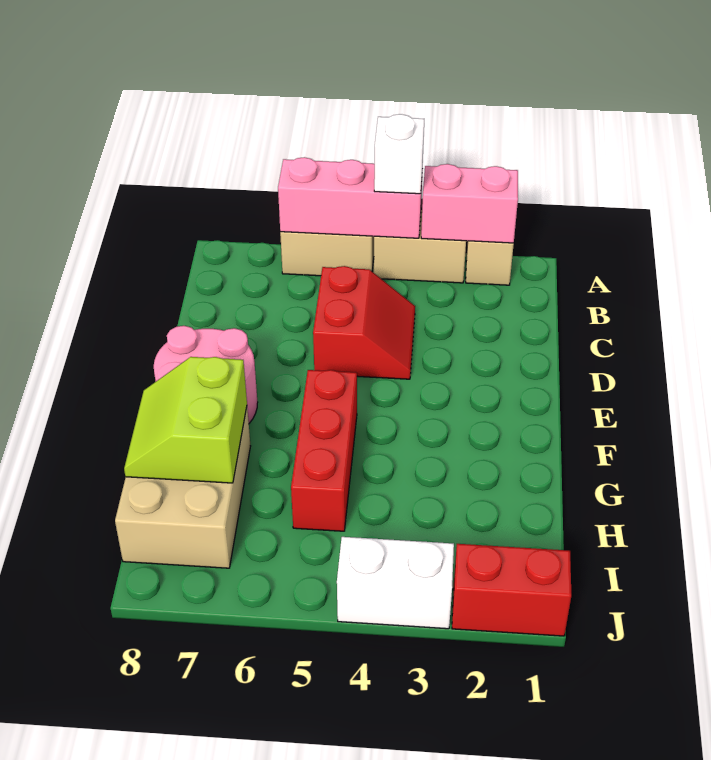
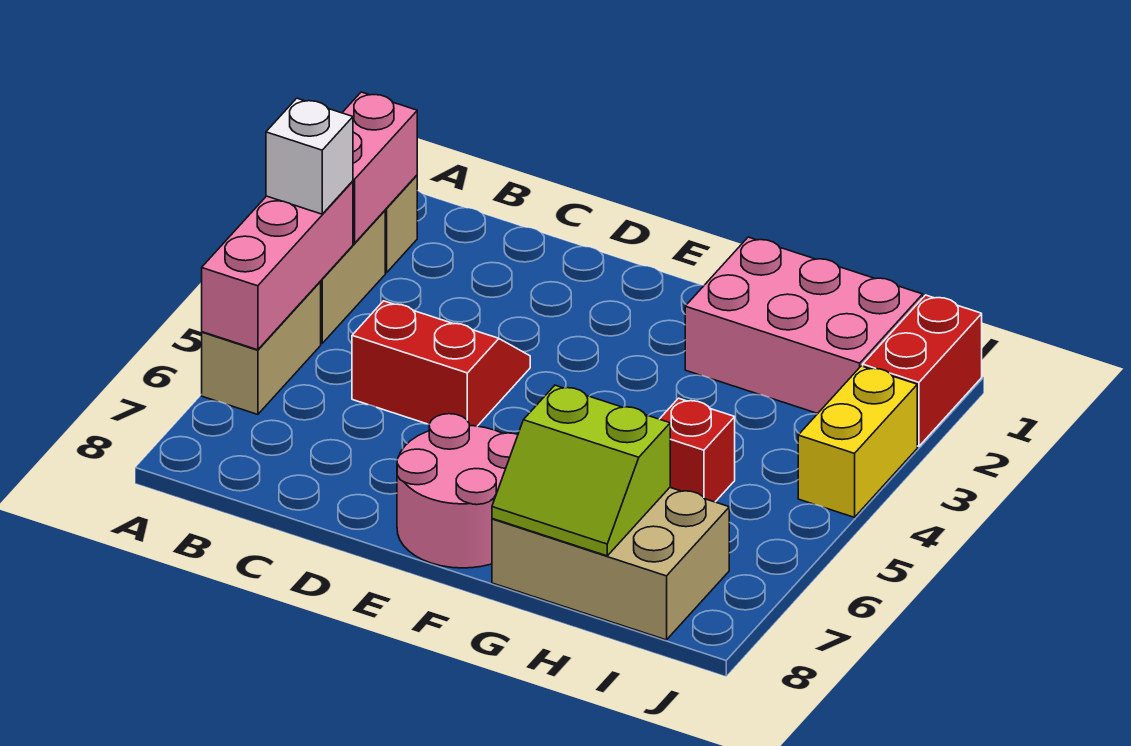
red 1x3 brick [291,370,357,531] -> red 1x1 brick [660,398,735,502]
none -> pink 2x3 brick [685,237,923,413]
white 1x2 brick [337,537,454,629] -> yellow 1x2 brick [798,366,917,517]

